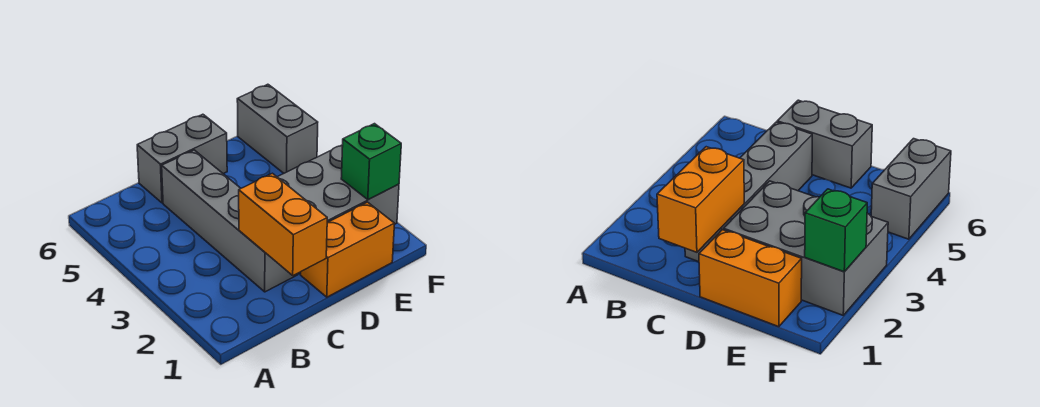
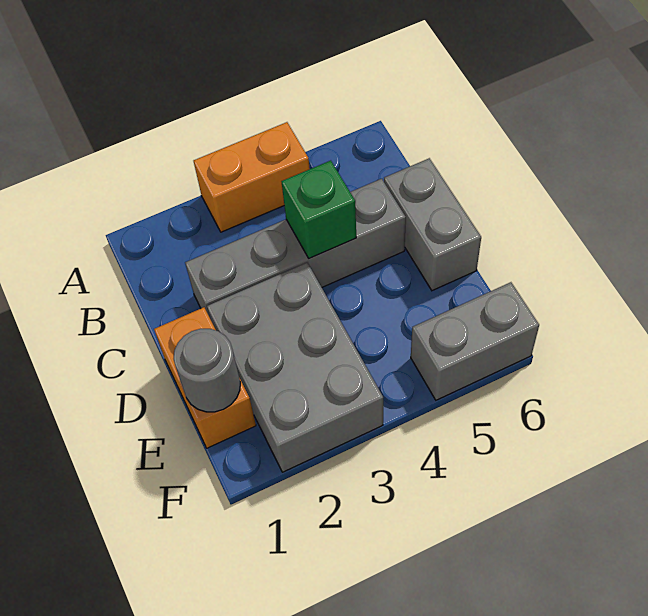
orange 1x2 brick [239,173,327,275] -> orange 1x2 brick moved to [194,122,310,232]
none -> grey 1x1 round brick [174,329,240,412]
green 1x1 brick [341,124,401,199] -> green 1x1 brick moved to [281,161,356,258]

